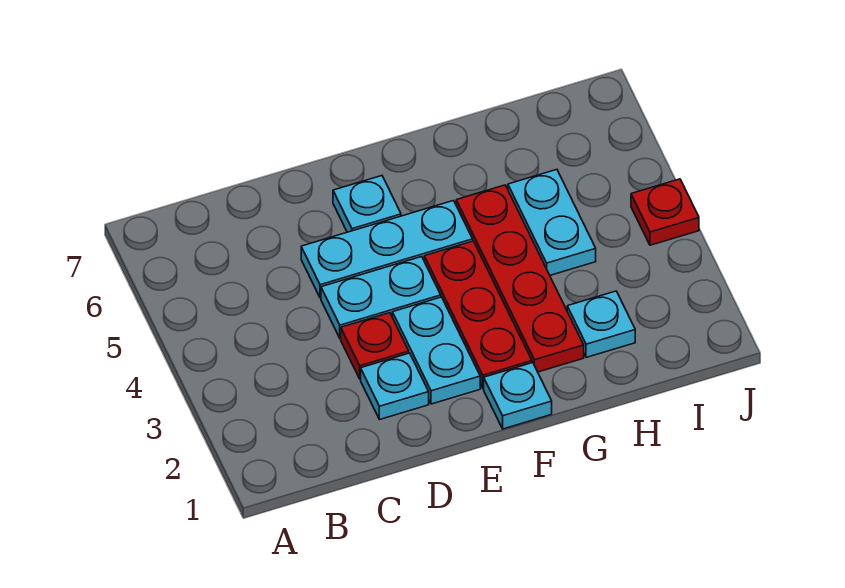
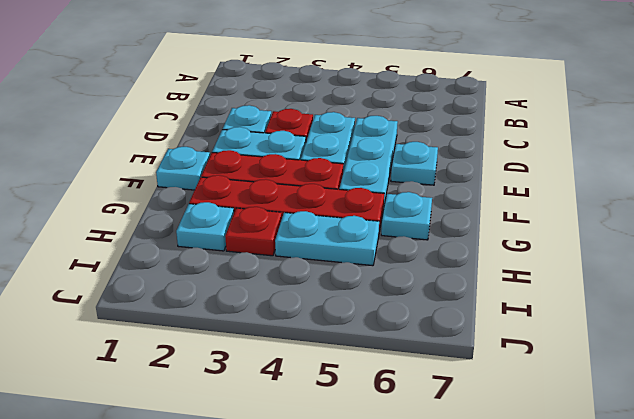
none -> cyan 1x1 plate [381,192,432,240]
red 1x1 plate [631,179,699,245] -> red 1x1 plate moved to [225,207,282,256]

